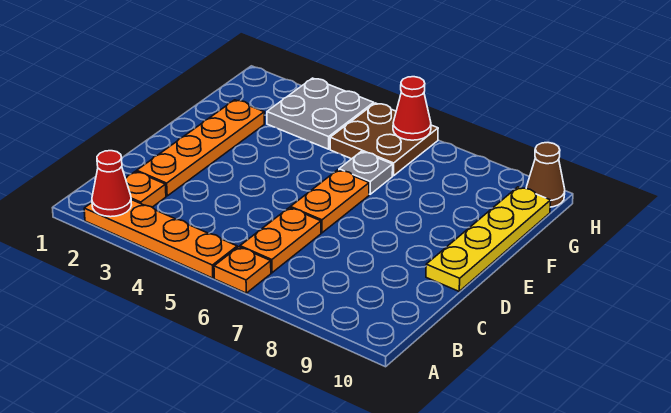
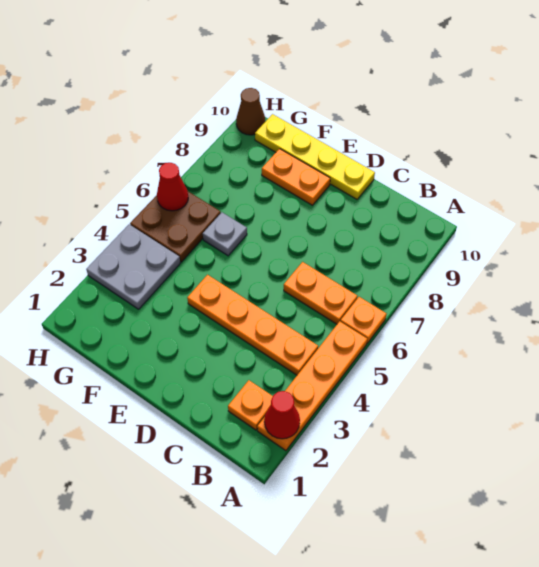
orange 1x4 plate [137,100,264,196] -> orange 1x4 plate moved to [187,275,318,375]
orange 1x2 plate [290,170,369,233] -> orange 1x2 plate moved to [262,149,330,205]

